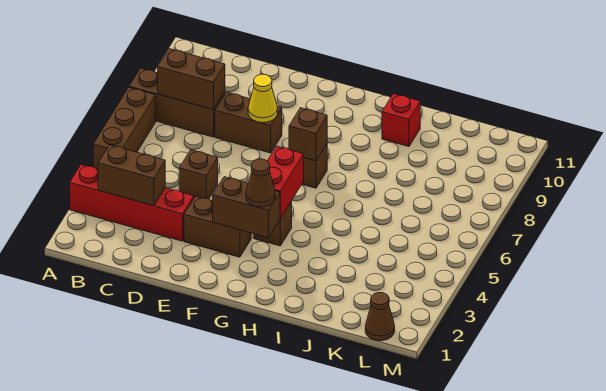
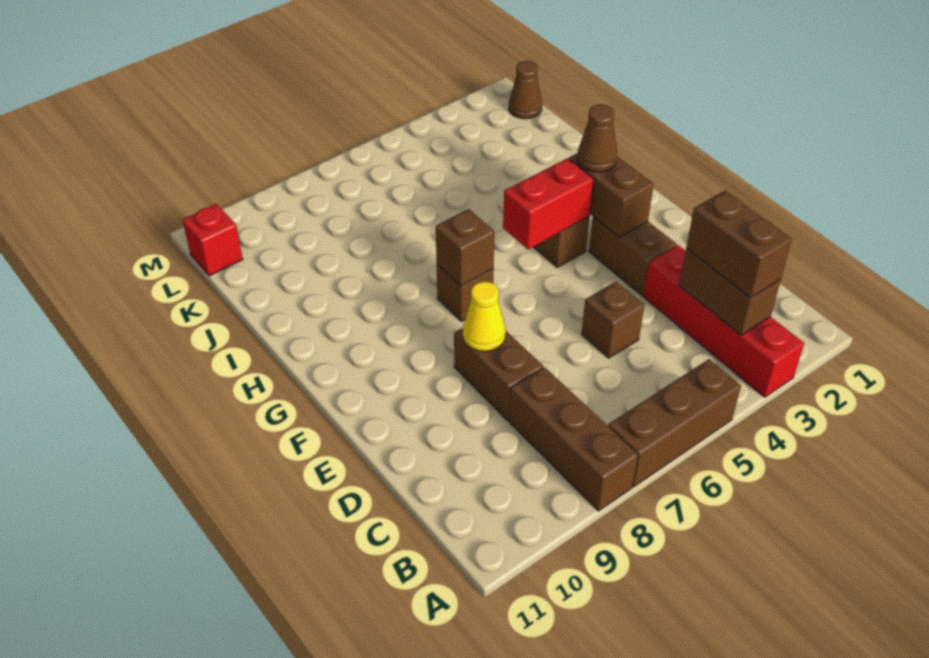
brown 1x2 brick [158,49,225,110] -> brown 1x2 brick moved to [686,191,792,298]
red 1x1 brick [382,94,420,147] -> red 1x1 brick moved to [183,204,243,276]

